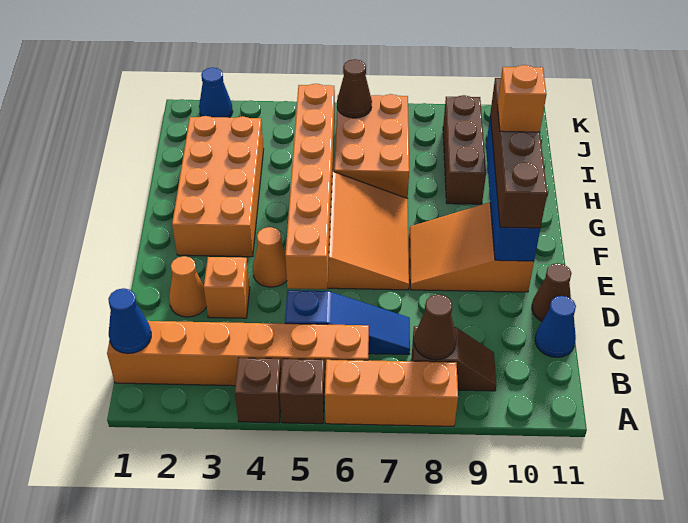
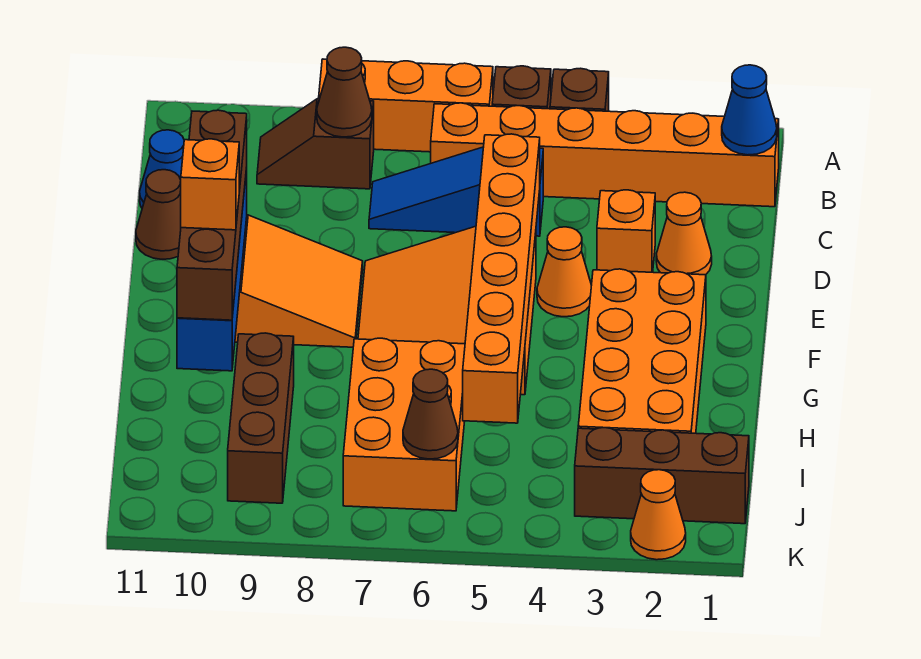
none -> brown 1x3 brick [575,428,749,524]
blue 1x1 cone [199,67,233,118] -> orange 1x1 cone [631,470,686,560]

